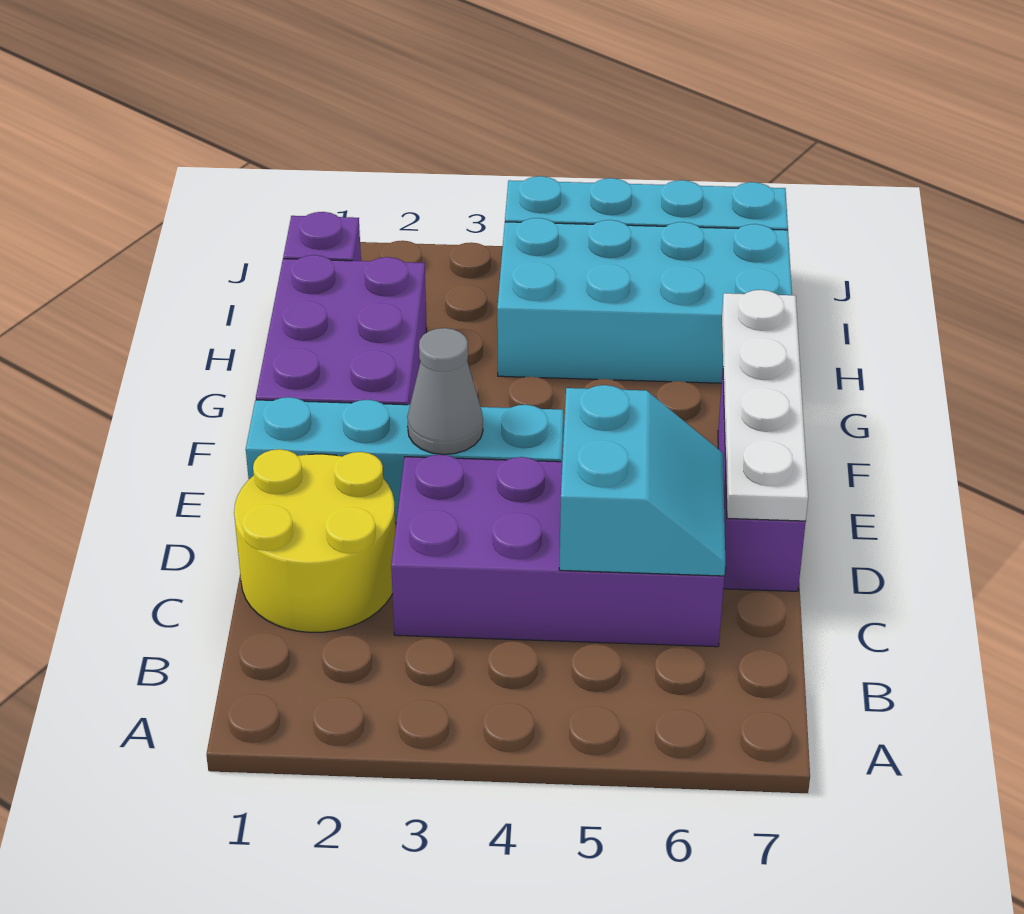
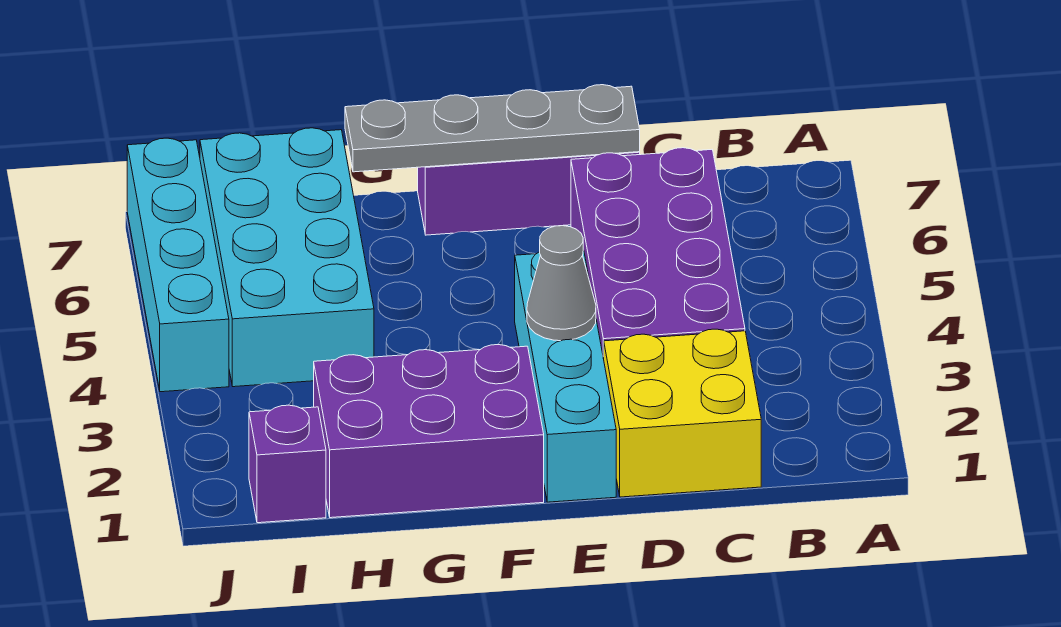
yellow 2x2 round brick [234,449,395,632] -> yellow 2x2 brick [604,329,761,497]
cyan 2x2 slope [559,385,725,576] -> none
white 1x4 plate [722,290,808,521] -> grey 1x4 plate [345,85,640,172]

